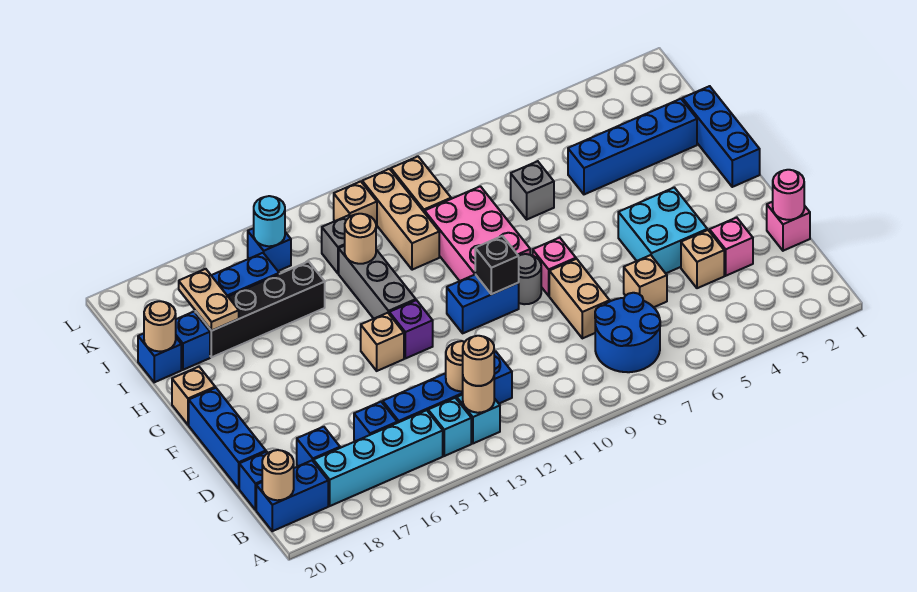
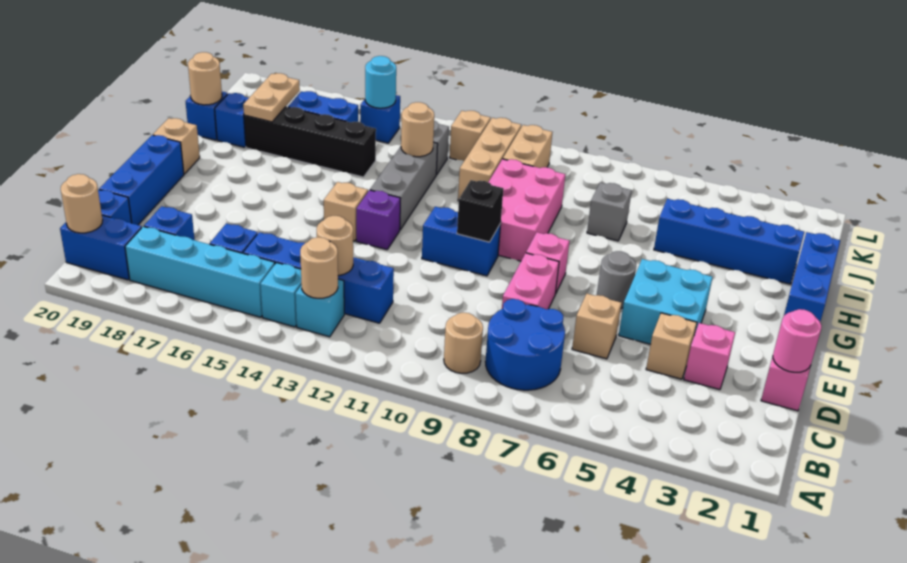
tan 1x1 round brick [463,336,494,386] -> tan 1x1 round brick moved to [444,313,483,373]
tan 1x2 brick [549,259,610,338] -> pink 1x2 brick [502,253,559,310]
grey 1x1 round brick [519,254,541,304] -> grey 1x1 round brick moved to [597,251,636,308]

